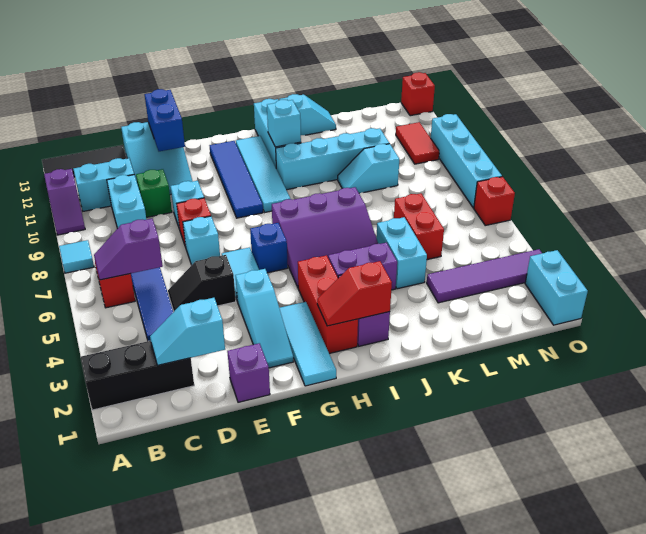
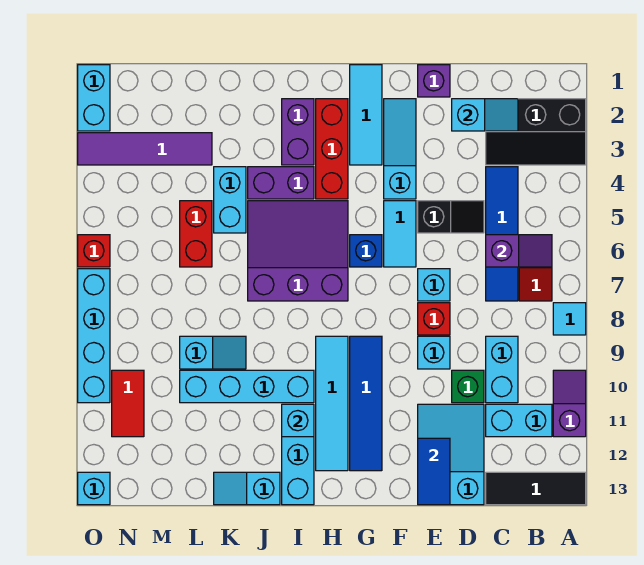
blue 1x2 brick [144,89,185,151] -> blue 1x2 tile [418,438,450,505]
red 1x2 slope [317,261,392,326] -> none
red 1x1 brick [401,72,435,116] -> cyan 1x1 brick [78,472,110,505]

